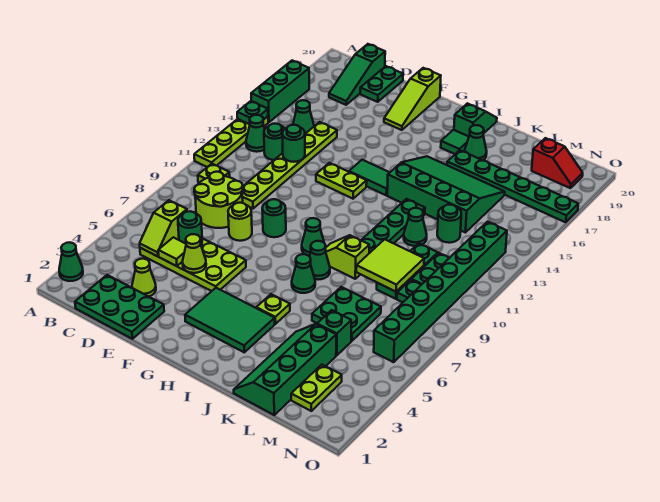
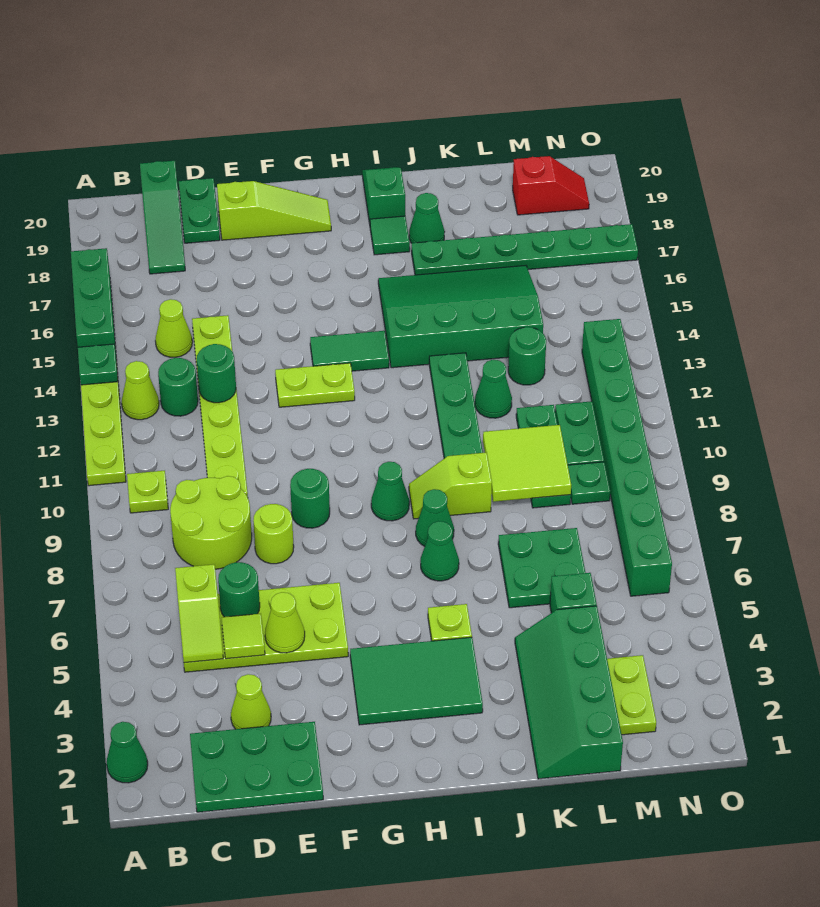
green 1x1 cone [246,115,265,152] -> lime 1x1 cone [122,361,159,420]
green 1x1 cone [293,100,314,134] -> lime 1x1 cone [155,299,192,357]
lime 1x3 slope [384,68,441,130] -> lime 1x3 slope turned to [217,181,331,240]

